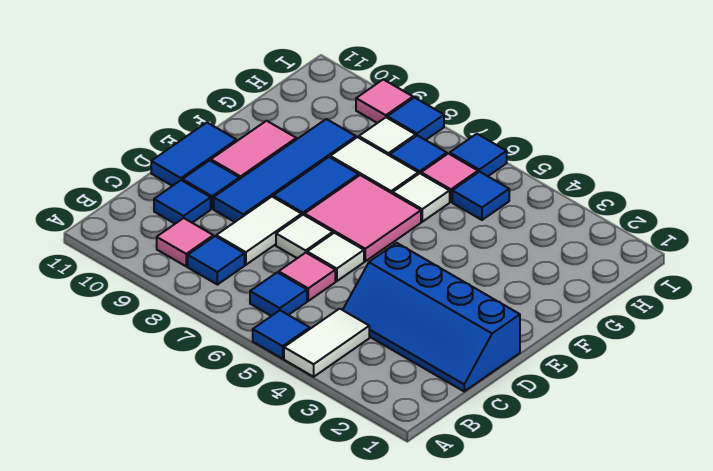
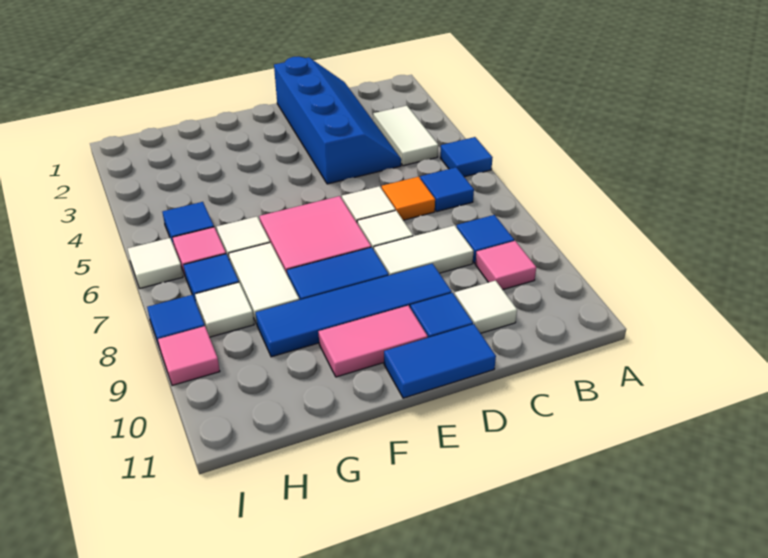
white 1x2 tile [284,309,369,377] -> white 1x2 tile turned to [373,106,438,166]
pink 1x1 tile [279,253,335,301] -> orange 1x1 tile [382,177,435,220]
blue 1x1 tile [154,180,211,224] -> white 1x1 tile [455,281,517,333]
blue 1x1 tile [450,134,507,176] -> white 1x1 tile [128,238,183,288]

